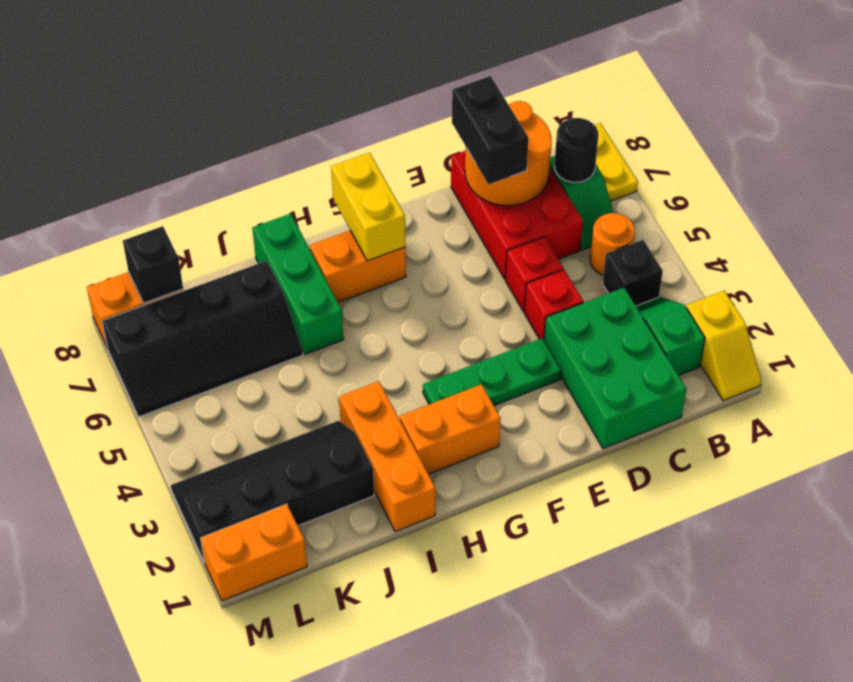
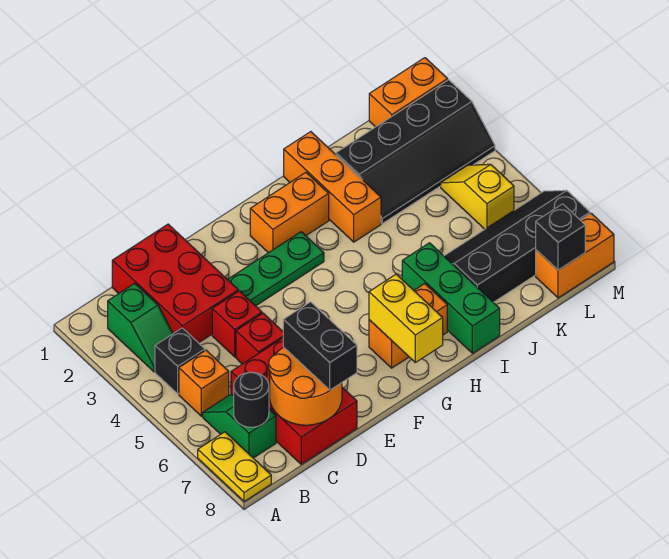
yellow 1x2 slope [686,291,762,401] -> yellow 1x2 slope moved to [441,164,514,229]
orange 1x1 round brick [590,213,635,275] -> orange 1x1 brick [179,350,229,416]
green 2x3 brick [544,288,686,449] -> red 2x3 brick [112,224,238,343]

